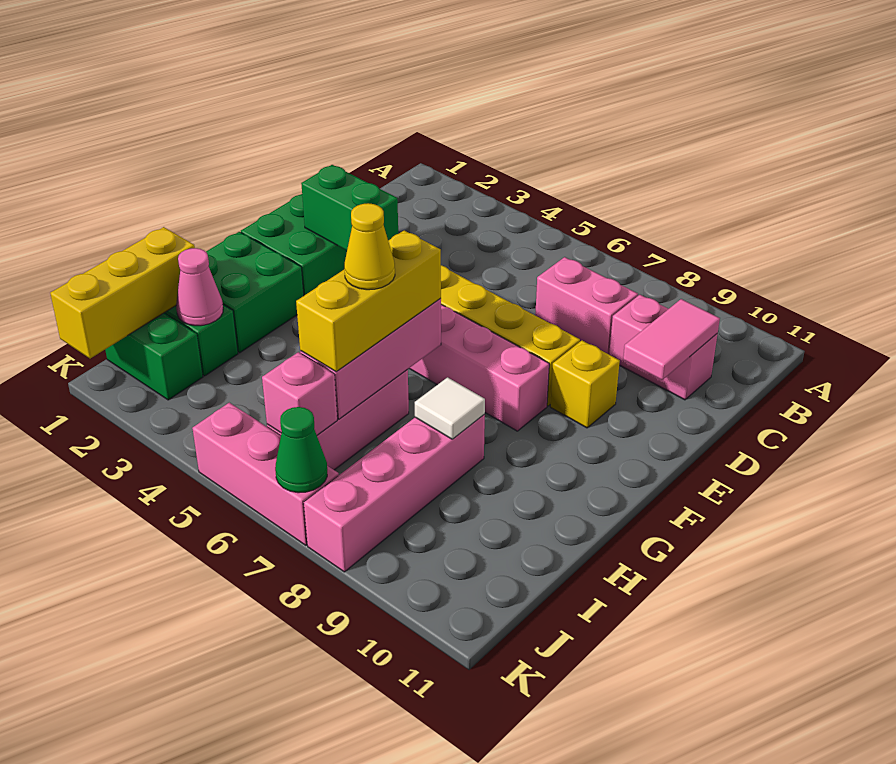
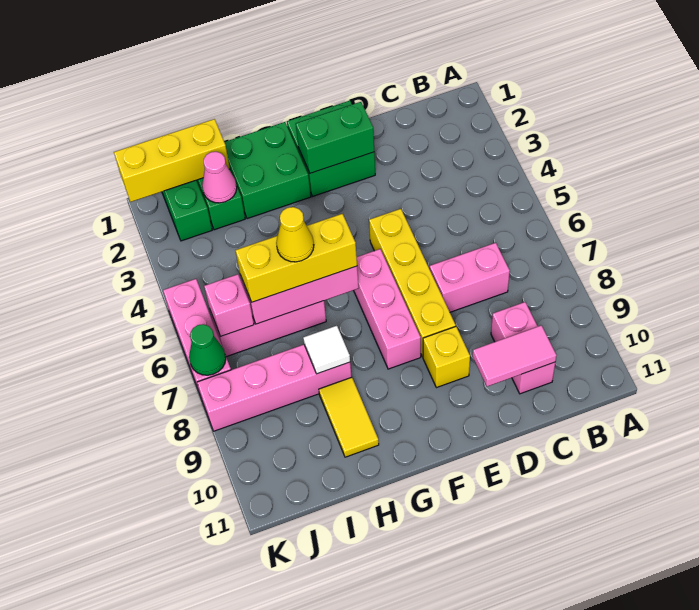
pink 1x2 brick [535,257,638,354] -> pink 1x2 brick turned to [430,243,510,312]
green 1x2 brick [301,165,398,250] -> green 1x2 brick turned to [296,102,374,173]
none -> yellow 1x2 tile [319,377,379,457]

